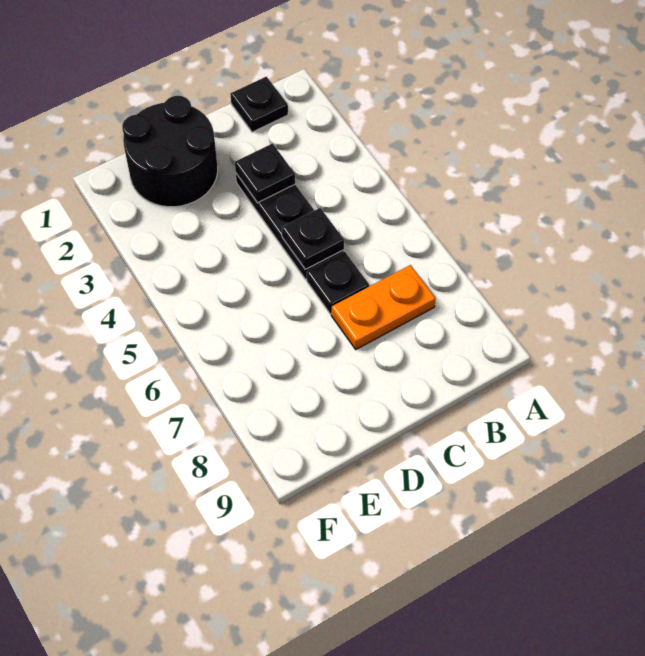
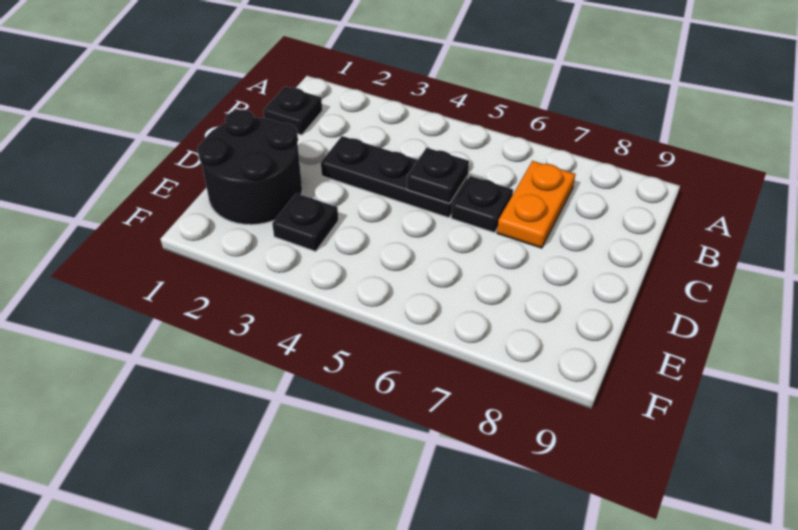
black 1x1 plate [235,144,295,203] -> black 1x1 plate moved to [272,193,338,251]

